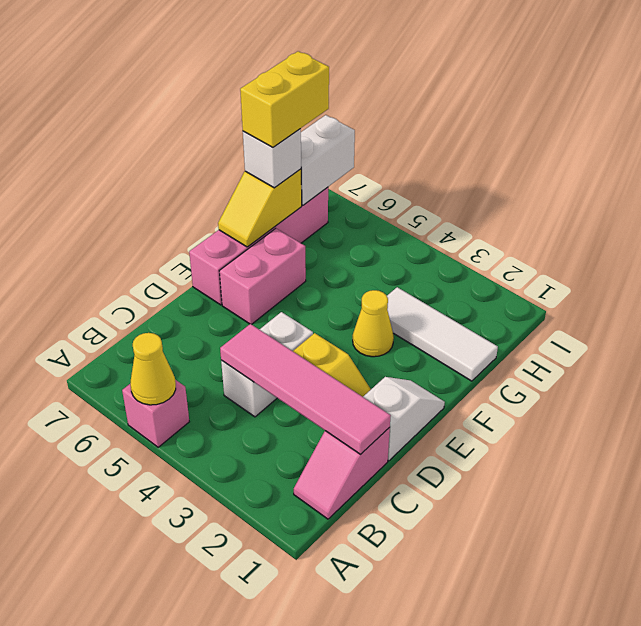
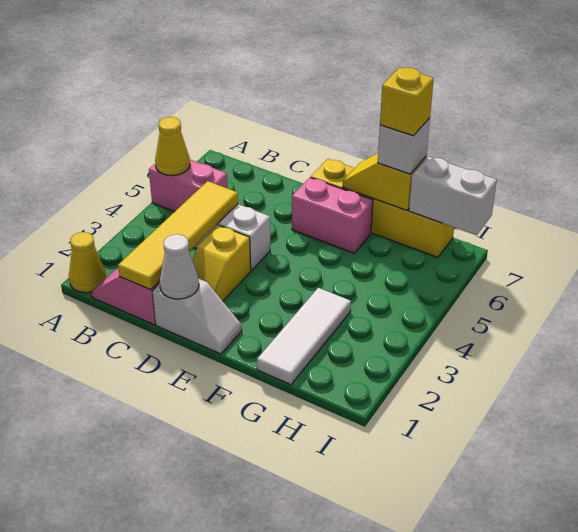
pink 1x1 brick [122,380,189,447] -> pink 1x2 brick [149,160,228,212]
pink 1x4 tile [220,324,391,454] -> yellow 1x4 tile [118,181,238,290]
none -> white 1x1 cone [159,234,199,299]
pink 1x4 brick [189,187,328,305] -> yellow 1x4 brick [311,159,454,258]
yellow 1x1 cone [353,290,394,357] -> yellow 1x1 cone moved to [69,232,106,293]
yellow 1x2 brick [240,51,329,148] -> yellow 1x1 brick [380,68,434,136]

